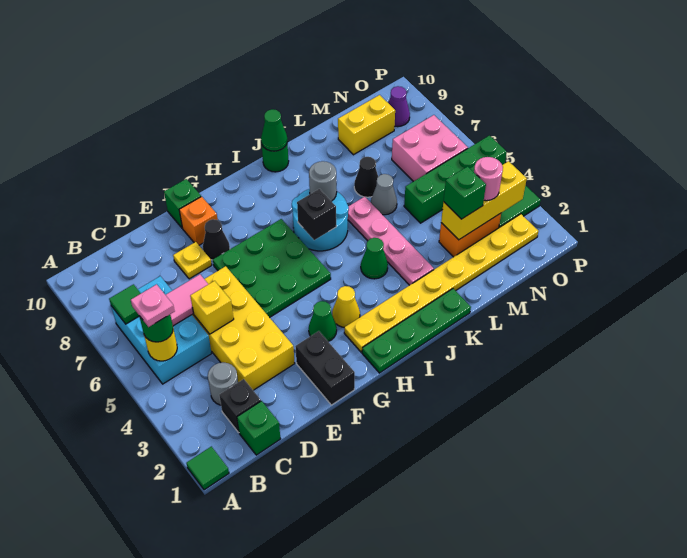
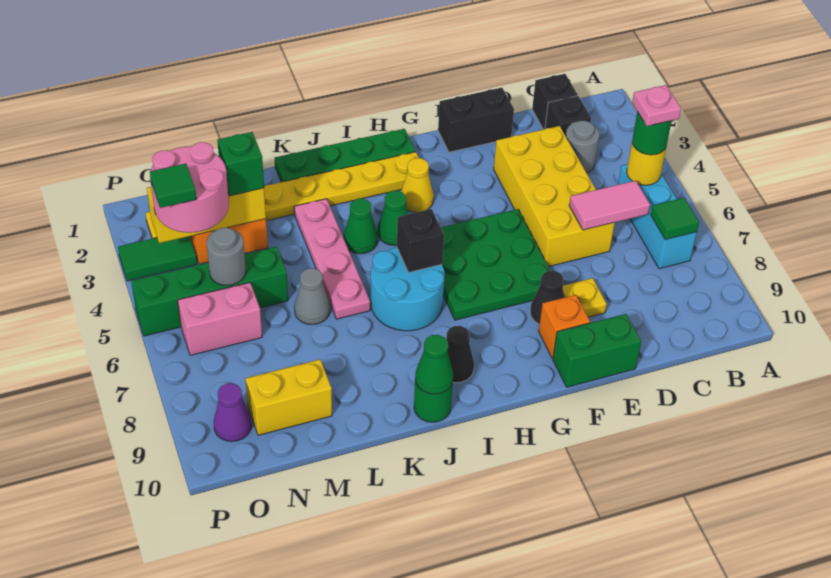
green 1x1 tile [186,446,229,490] -> green 1x1 tile moved to [150,164,197,208]
cyan 2x3 brick [111,276,212,384] -> cyan 1x3 brick [618,164,697,269]
green 1x1 brick [237,401,280,455] -> black 1x1 brick [532,74,578,130]
yellow 1x1 brick [190,281,234,334] -> none
black 1x2 brick [295,331,355,405] -> black 1x2 brick turned to [438,88,514,152]
green 1x1 brick [164,179,201,228] -> green 1x2 brick [553,314,641,387]
green 1x1 cone [309,301,337,341] -> green 1x1 cone moved to [378,191,408,246]
grey 1x1 round brick [309,161,337,201] -> grey 1x1 round brick moved to [206,228,246,286]
black 1x1 cone [354,157,378,197] -> black 1x1 cone moved to [446,326,474,383]
pink 1x1 round brick [474,157,503,201] -> pink 2x2 round brick [150,142,229,233]
pink 2x2 brick [392,115,468,182] -> pink 1x2 brick [178,283,262,355]

